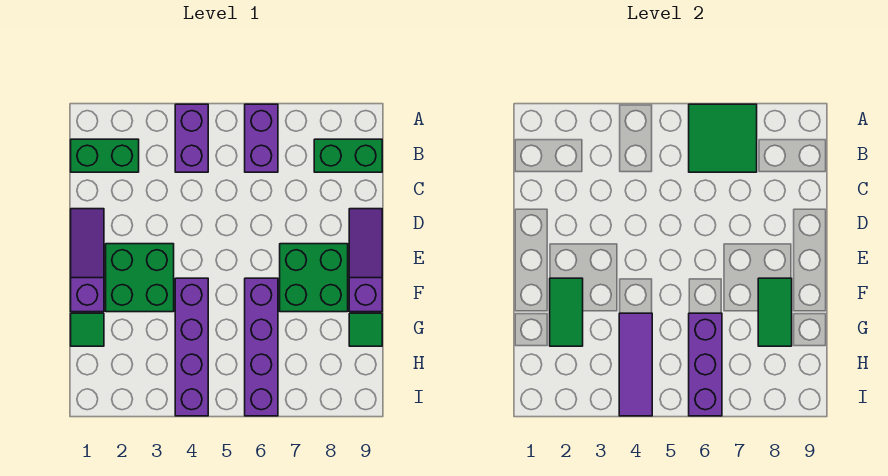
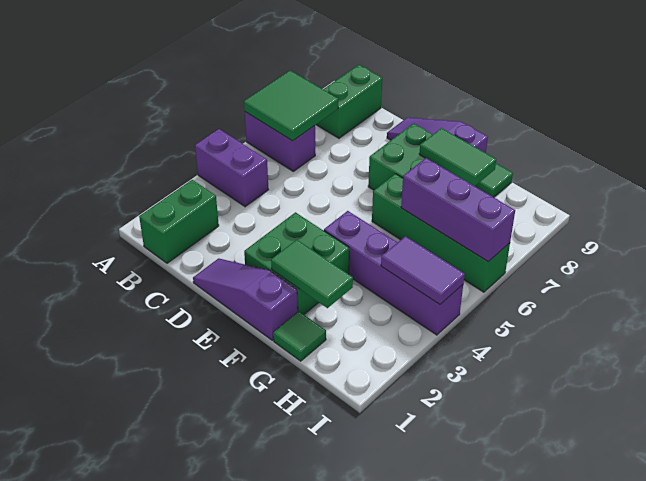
purple 1x4 brick [245,278,278,416] -> green 1x4 brick [372,174,510,292]
purple 1x3 tile [619,313,652,416] -> purple 1x2 tile [381,236,465,304]

